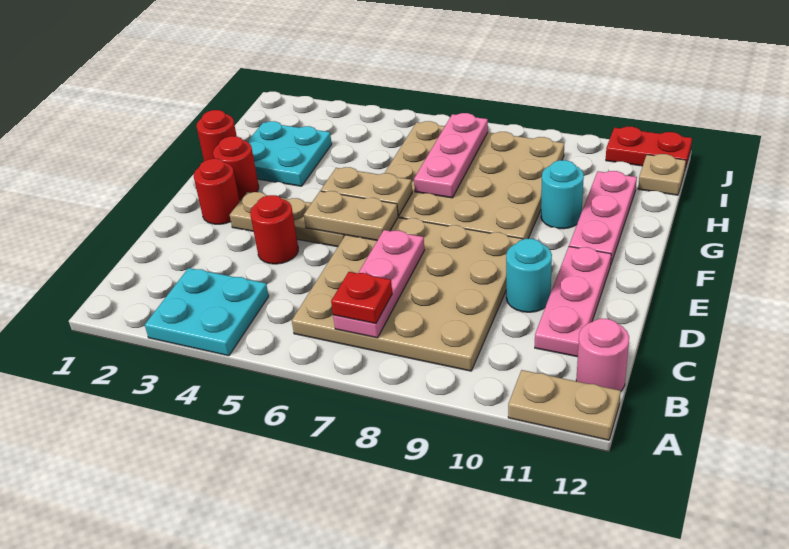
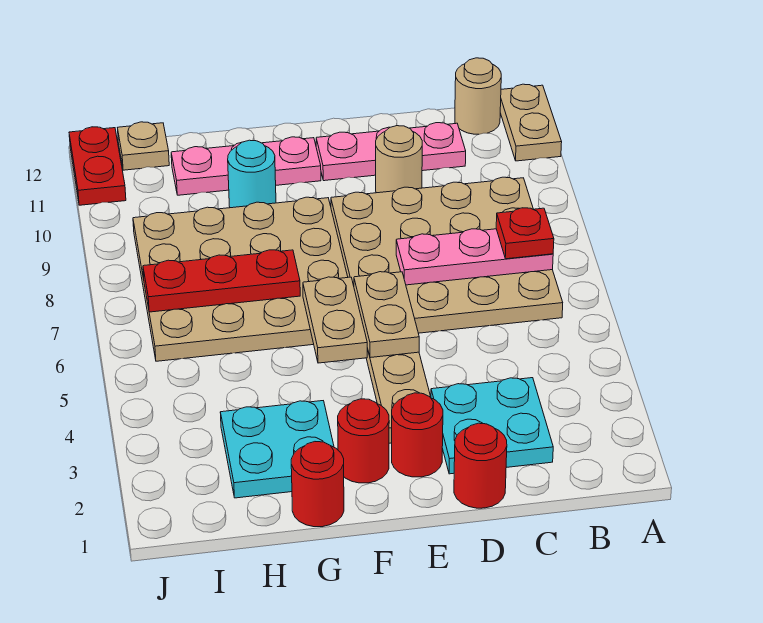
cyan 2x2 plate [145,268,269,356] -> cyan 2x2 plate moved to [431,378,553,474]
pink 1x1 round brick [576,319,629,391] -> tan 1x1 round brick [455,58,501,134]
red 1x1 round brick [250,195,298,264] -> red 1x1 round brick moved to [454,423,507,508]
cyan 1x1 round brick [506,239,552,312] -> tan 1x1 round brick [376,126,422,193]
pink 1x3 plate [414,113,488,198] -> red 1x3 plate [143,250,300,312]

